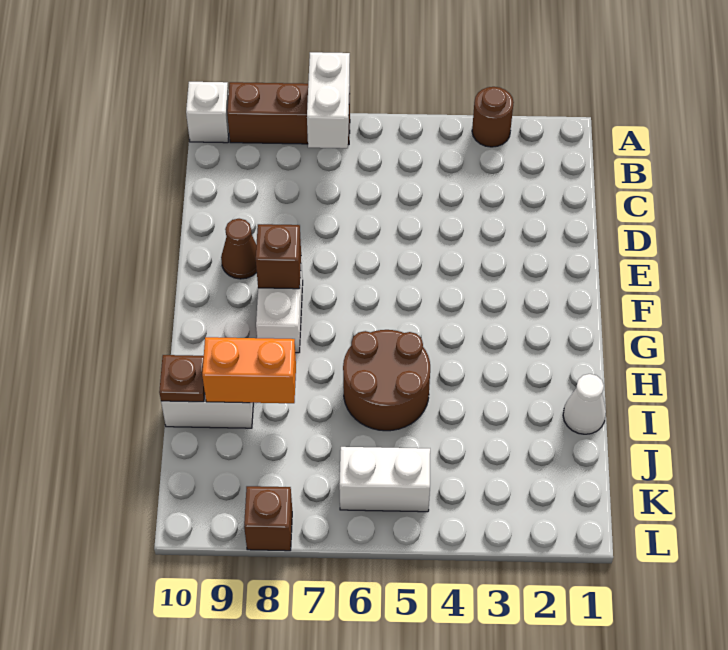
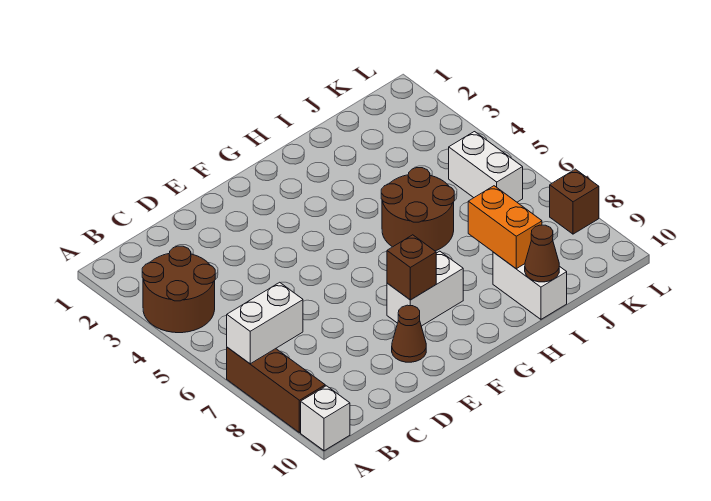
brown 1x1 round brick [472,87,514,147] -> brown 2x2 round brick [142,246,215,333]
white 1x1 cone [563,374,606,434] -> none
brown 1x1 plate [159,355,205,402] -> brown 1x1 cone [525,225,559,282]

